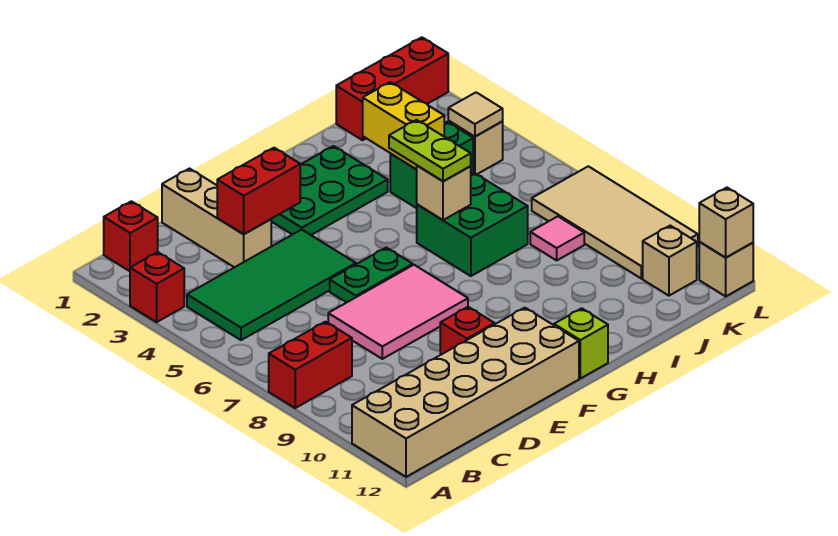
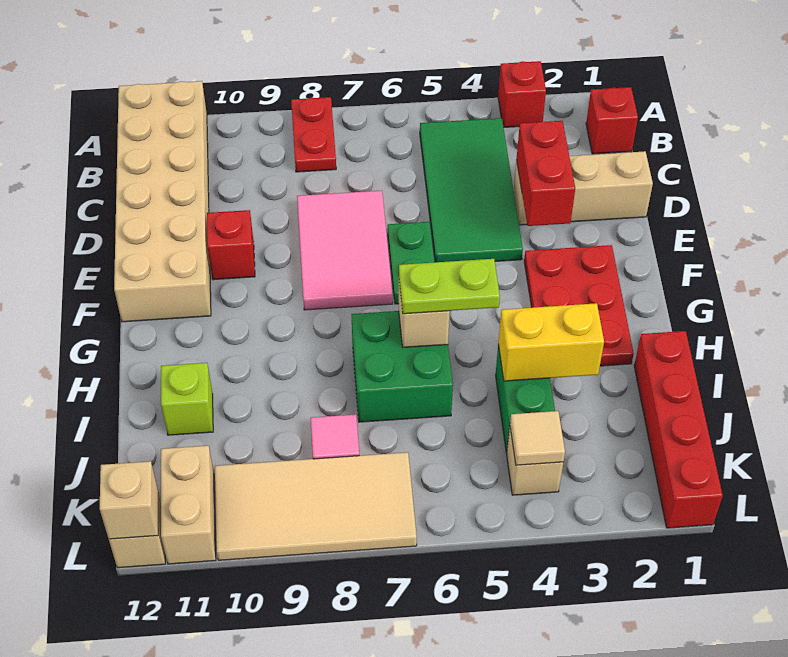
red 1x2 brick [269,322,352,408] -> red 1x2 plate [291,97,336,172]
green 2x3 plate [271,146,388,235] -> red 2x3 plate [524,245,634,366]
lime 1x1 brick [554,308,608,378] -> lime 1x1 brick moved to [161,363,213,435]
red 1x3 brick [336,37,448,140] -> red 1x4 brick [634,331,723,528]
tan 1x1 brick [643,226,697,296] -> tan 1x2 brick [161,446,216,564]

